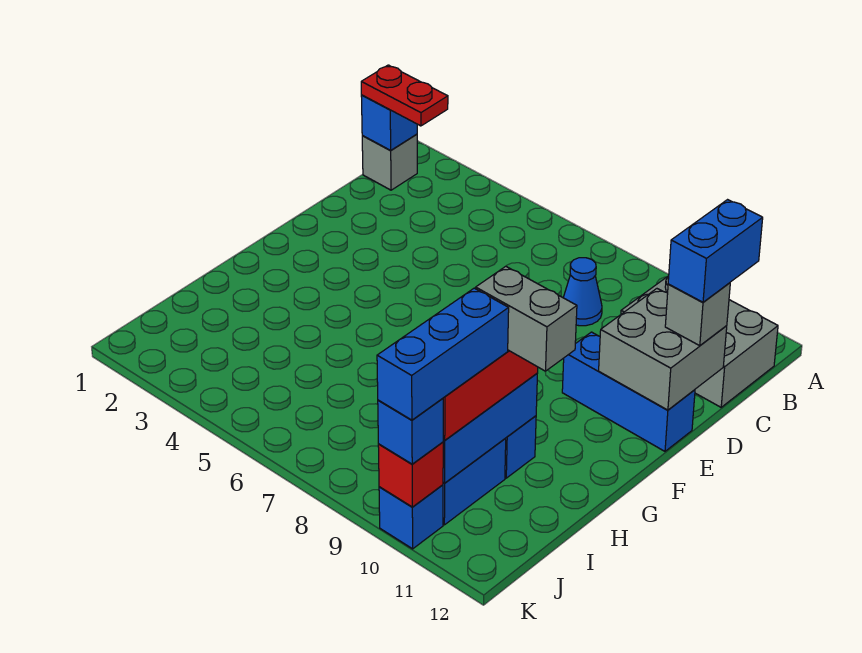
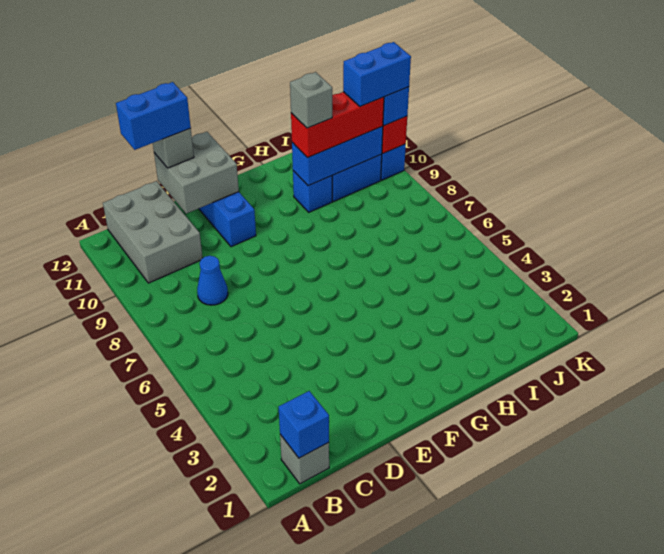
red 1x2 plate [361,65,448,126] -> none
grey 1x2 brick [476,266,577,371] -> grey 1x1 brick [290,72,332,128]
blue 1x3 brick [377,288,509,420] -> blue 1x2 brick [343,42,411,107]

